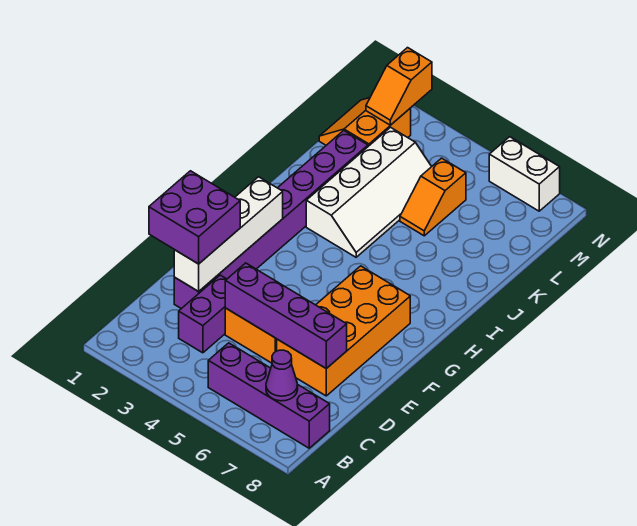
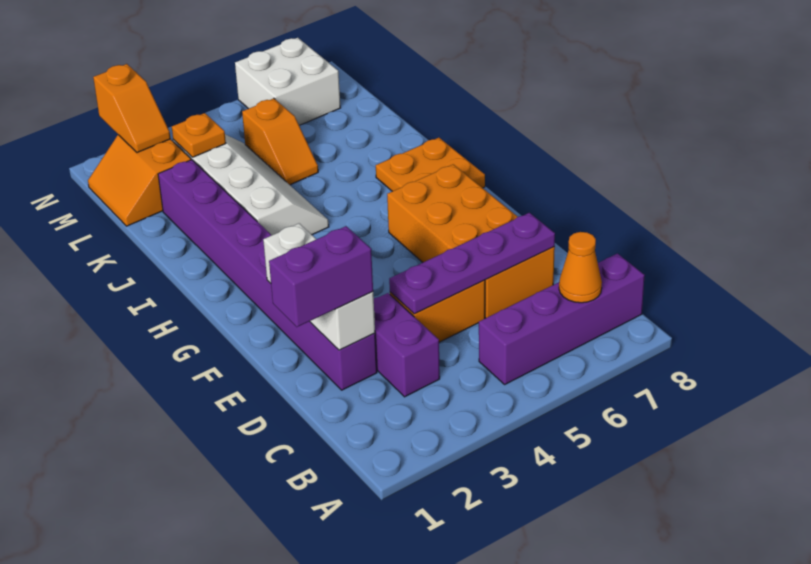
purple 1x1 cone [266,350,298,401] -> orange 1x1 cone [559,232,602,303]
purple 2x2 brick [149,171,240,264] -> purple 1x2 brick [269,226,373,327]
white 1x4 brick [174,177,283,292] -> white 1x3 brick [263,223,375,350]
purple 1x4 brick [225,263,347,369] -> purple 1x4 plate [389,213,555,314]
none -> orange 2x2 plate [376,138,485,191]
none -> orange 1x1 plate [172,113,226,157]
white 1x2 brick [489,137,560,211] -> white 2x2 brick [235,38,341,125]

